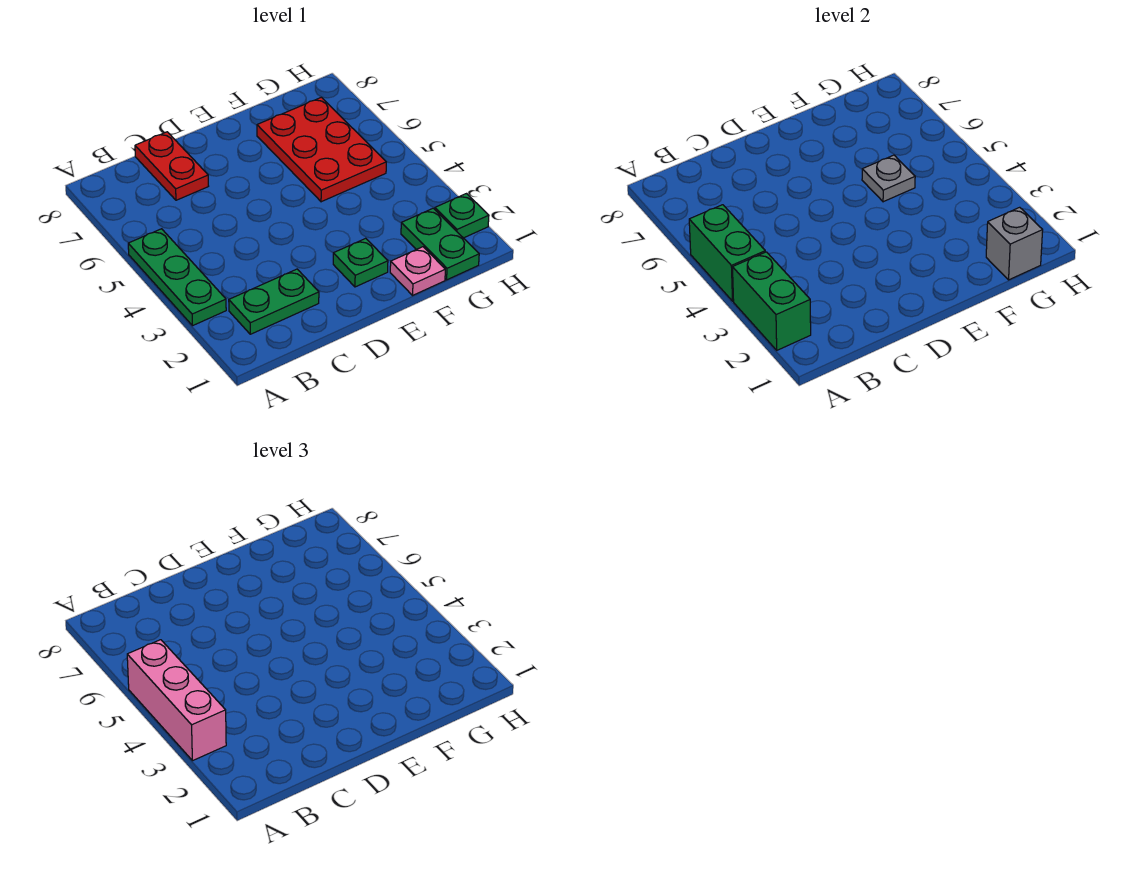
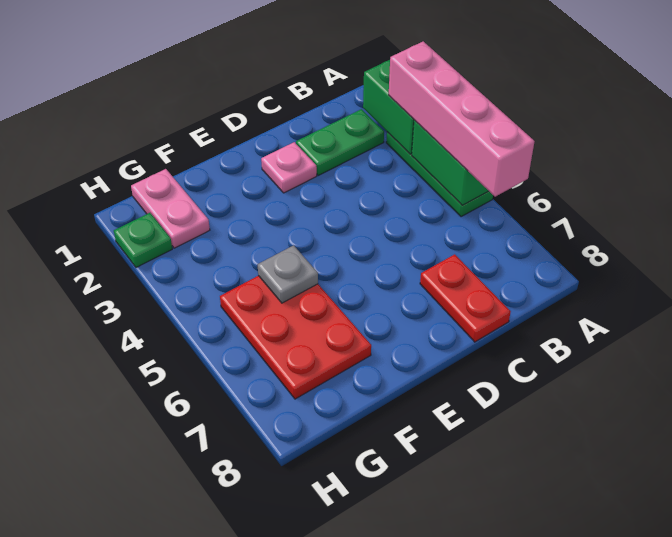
pink 1x3 brick [127,640,226,761] -> pink 1x4 brick [389,41,535,197]
green 1x1 plate [333,238,388,287] -> none
pink 1x1 plate [390,247,445,295] -> pink 1x1 plate moved to [261,142,317,193]
green 1x2 plate [401,208,479,280] -> pink 1x2 plate [131,169,210,248]
grey 1x1 brick [986,207,1043,280] -> none

